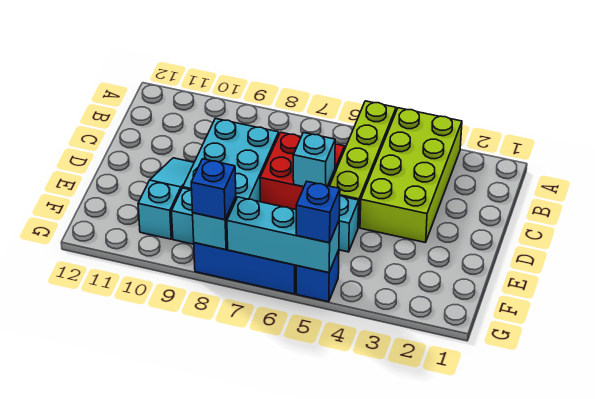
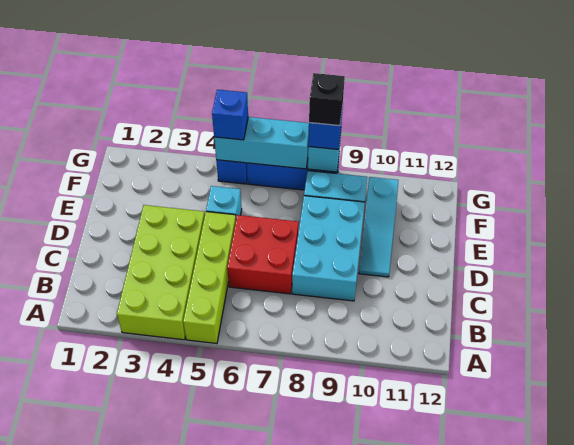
cyan 1x1 brick [293,133,335,187] -> none
none -> black 1x1 brick [309,73,345,126]

